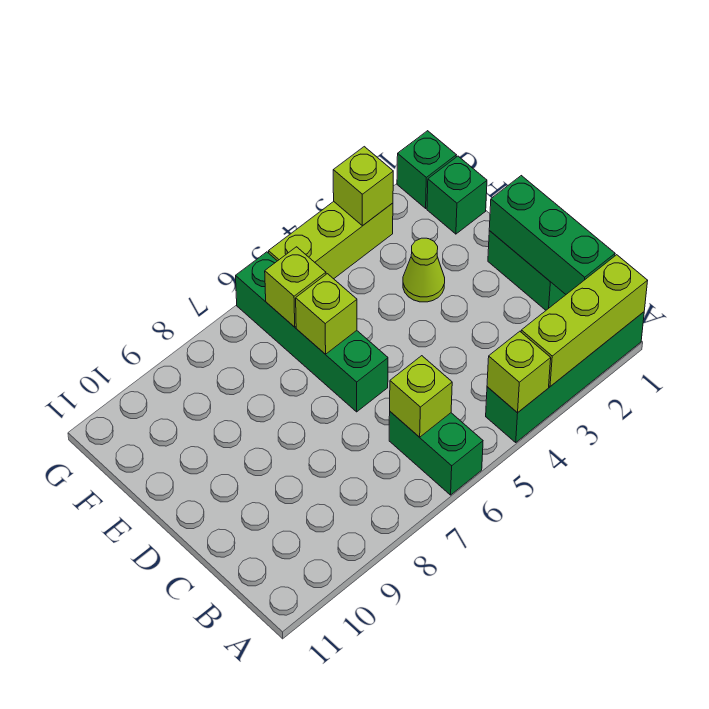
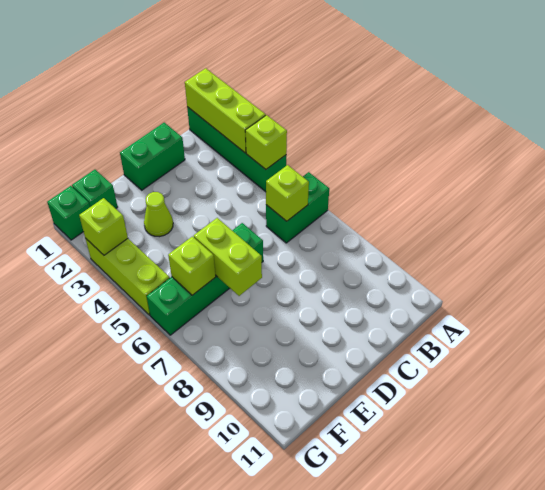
green 1x3 brick [489,176,615,294] -> none
lime 1x1 brick [296,274,357,354] -> lime 1x2 brick [194,218,262,296]

